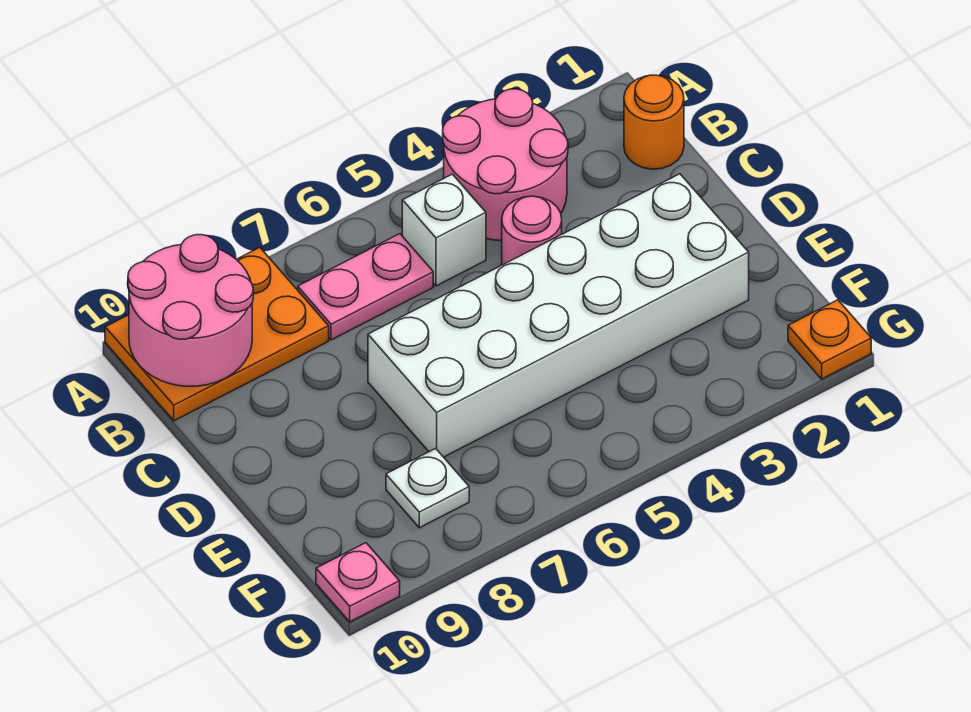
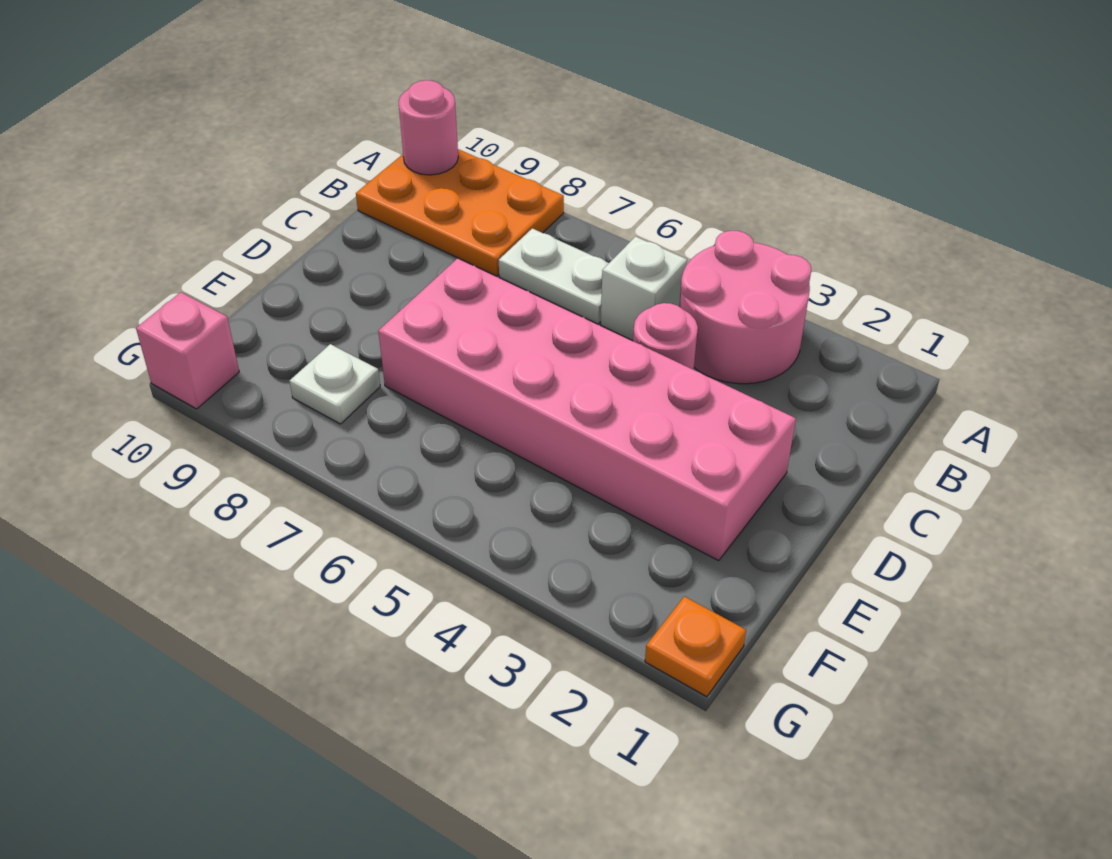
pink 2x2 round brick [128,235,253,386] -> pink 1x1 round brick [399,80,458,175]
orange 1x1 round brick [624,75,684,169] -> none
pink 1x2 plate [298,234,433,340] -> white 1x2 plate [499,228,609,324]
white 2x6 brick [368,174,749,457] -> pink 2x6 brick [378,258,796,561]
pink 1x1 plate [316,543,400,622] -> pink 1x1 brick [136,292,239,409]

